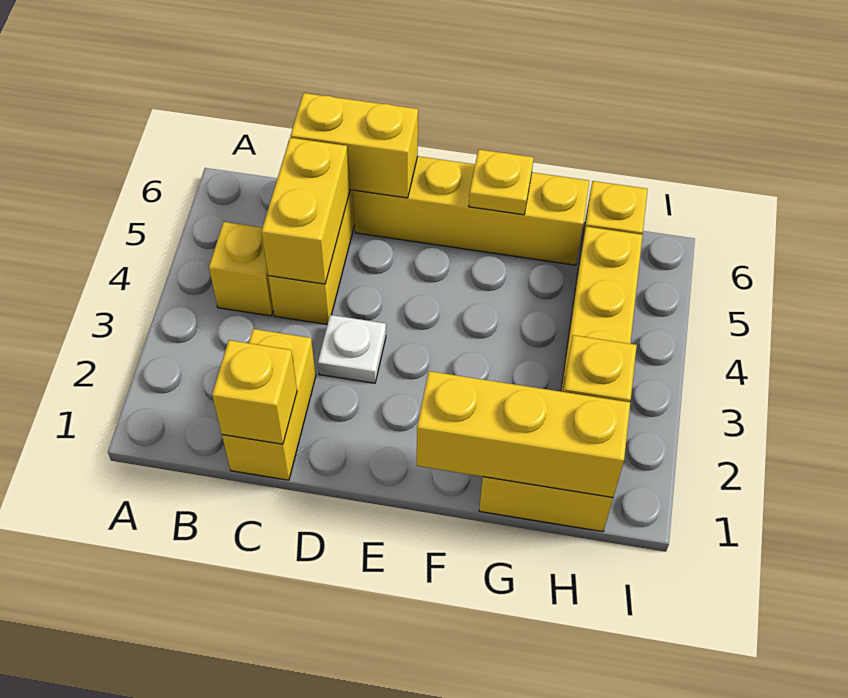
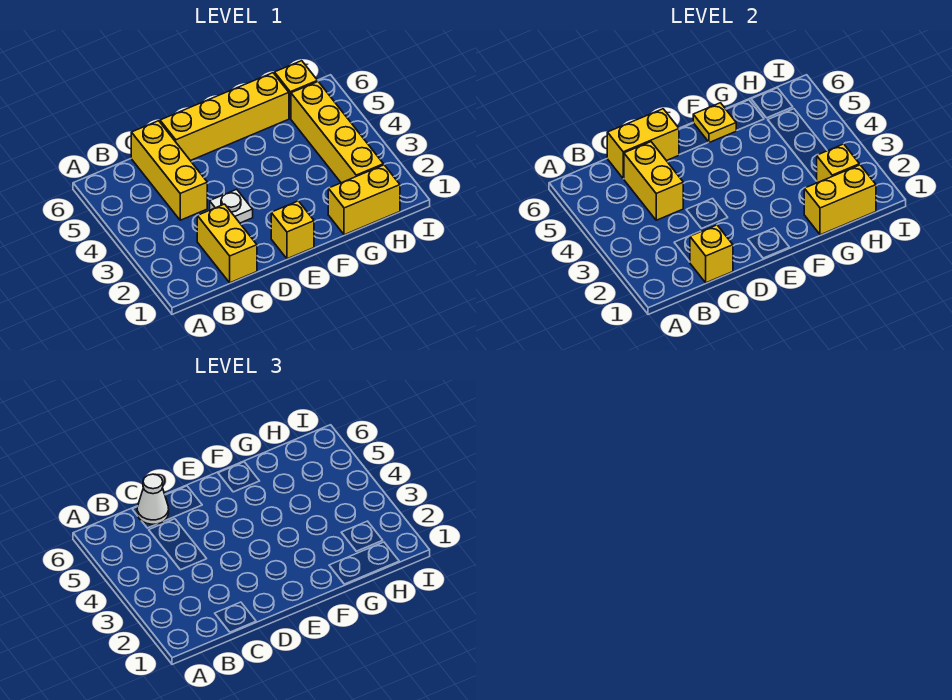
yellow 1x1 brick [209,222,273,316] -> yellow 1x1 brick moved to [271,201,314,259]
none -> white 1x1 cone [137,474,169,524]
yellow 1x3 brick [417,371,630,498] -> yellow 1x2 brick [804,165,876,235]

